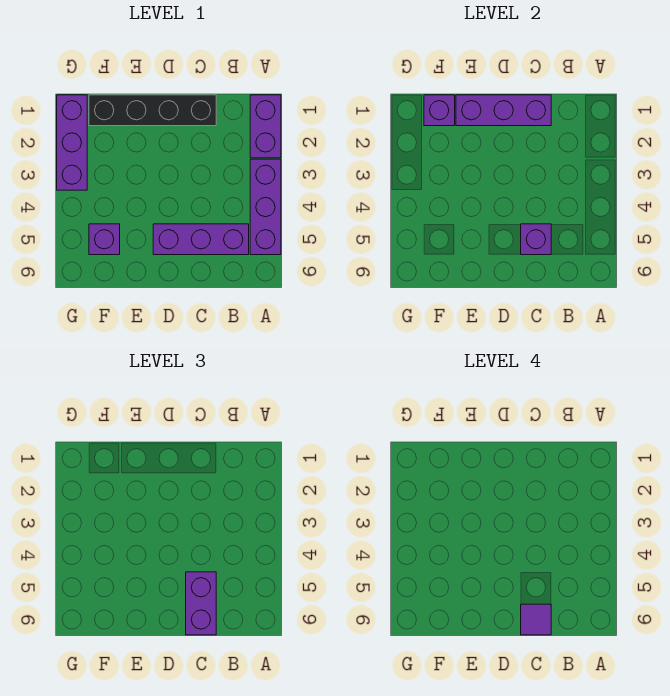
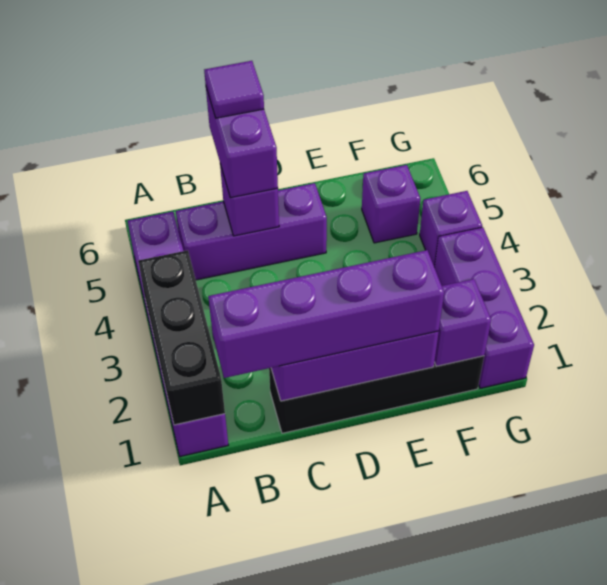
none -> black 1x3 brick [138,250,225,425]
none -> purple 1x4 brick [208,250,444,378]
none -> purple 1x1 brick [420,191,482,267]

